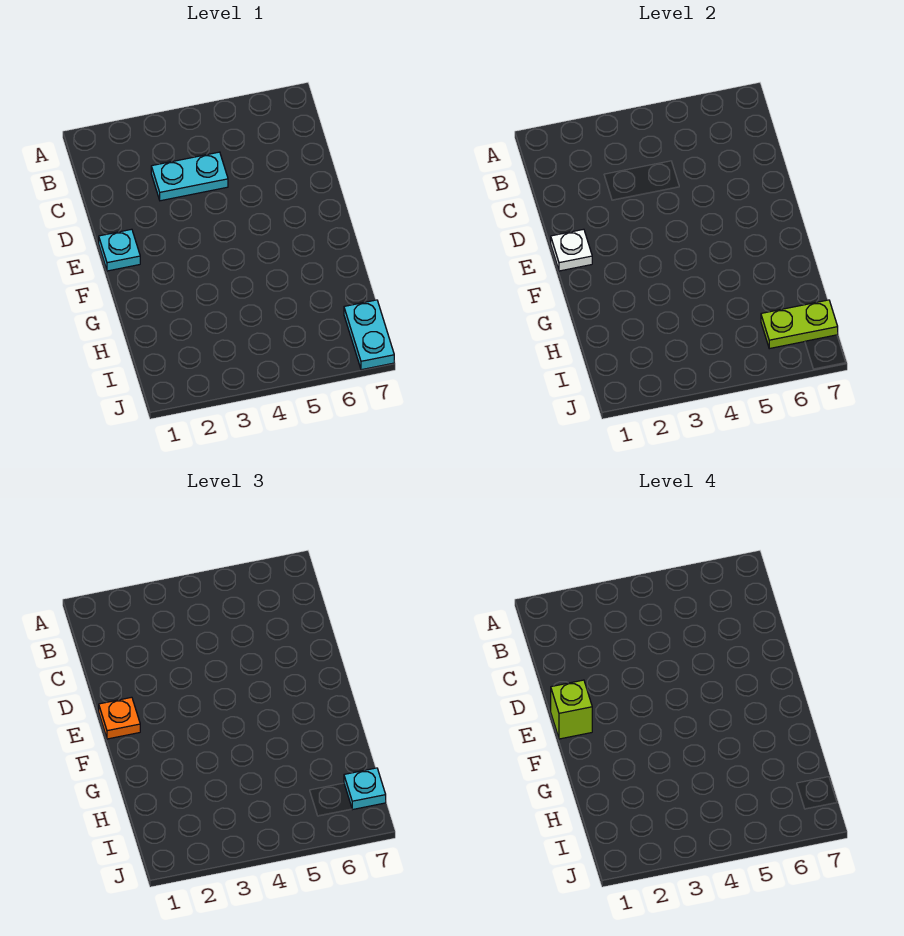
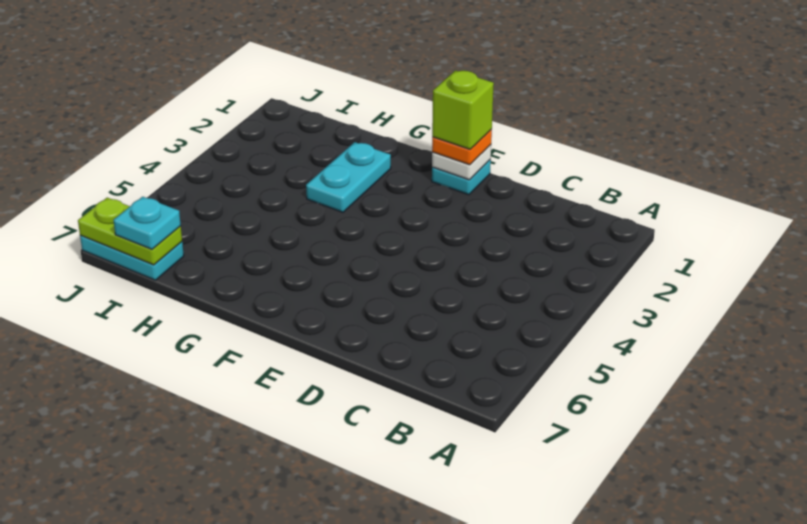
cyan 1x2 plate [151,152,228,201] -> cyan 1x2 plate moved to [306,142,391,212]
lime 1x2 plate [761,300,838,349] -> lime 1x2 plate turned to [78,198,182,265]

